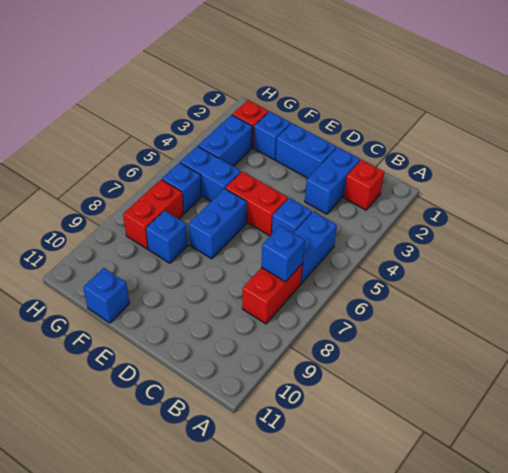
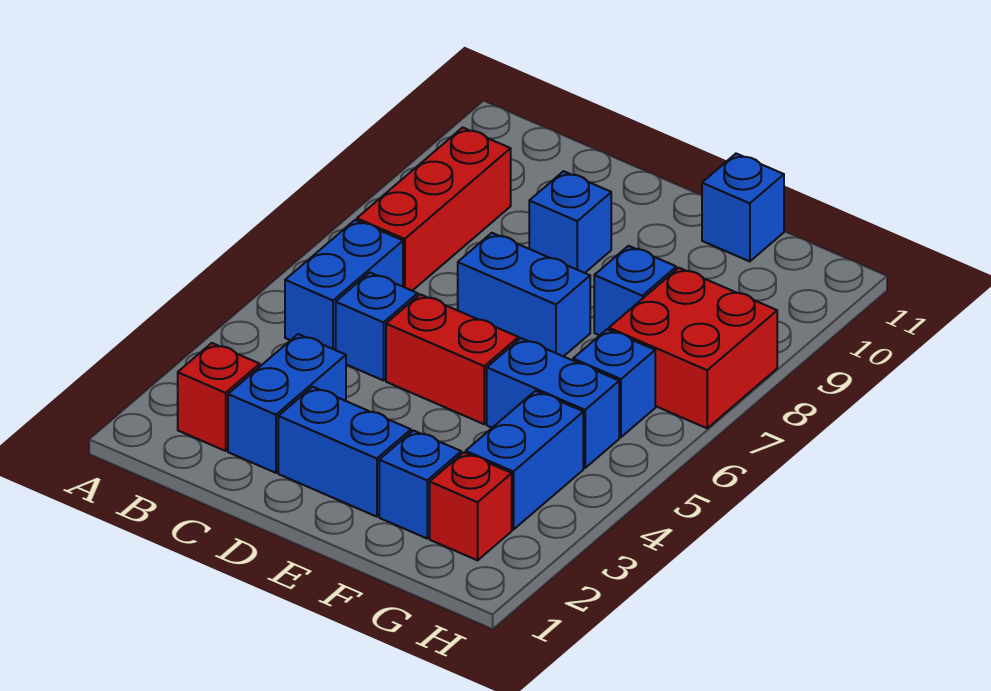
red 1x2 brick [242,263,303,324] -> red 1x3 brick [357,127,511,291]
blue 1x1 brick [261,226,305,282] -> blue 1x1 brick moved to [529,171,611,273]
blue 1x2 brick [189,189,247,259] -> blue 1x2 brick turned to [458,233,590,357]
red 1x2 brick [123,180,184,249] -> red 2x2 brick [609,268,777,428]

